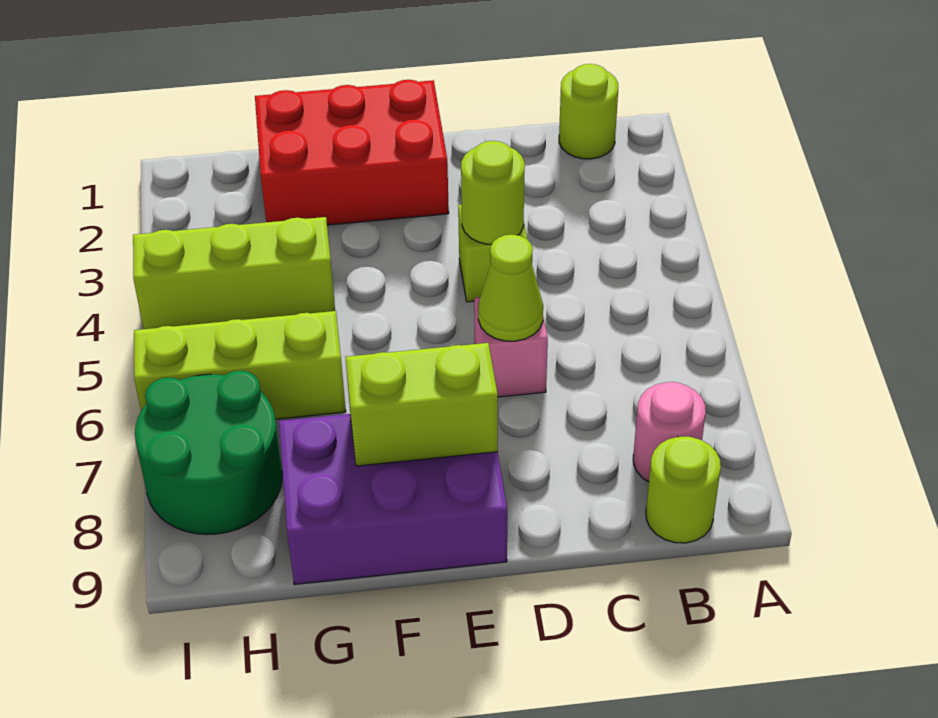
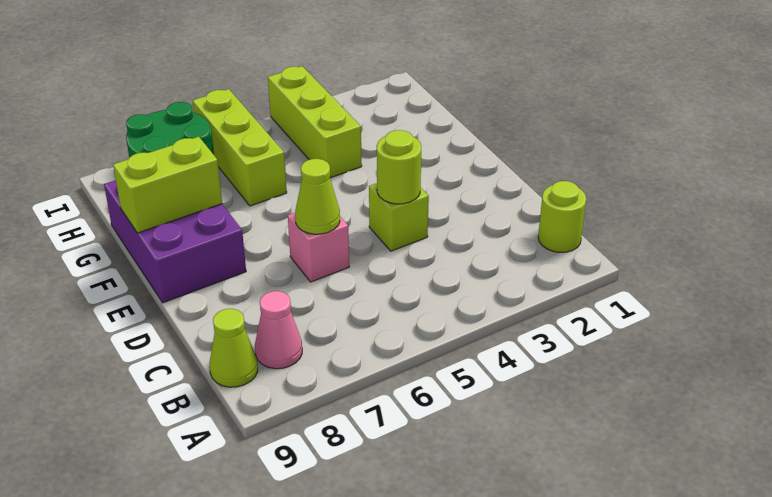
pink 1x1 round brick [633,382,706,482] -> pink 1x1 cone [255,291,302,369]
lime 1x1 round brick [646,436,721,543] -> lime 1x1 cone [209,309,258,387]
red 2x3 brick [255,80,449,225] -> none
lime 1x2 brick [346,343,498,466] -> lime 1x2 brick turned to [113,137,222,233]

